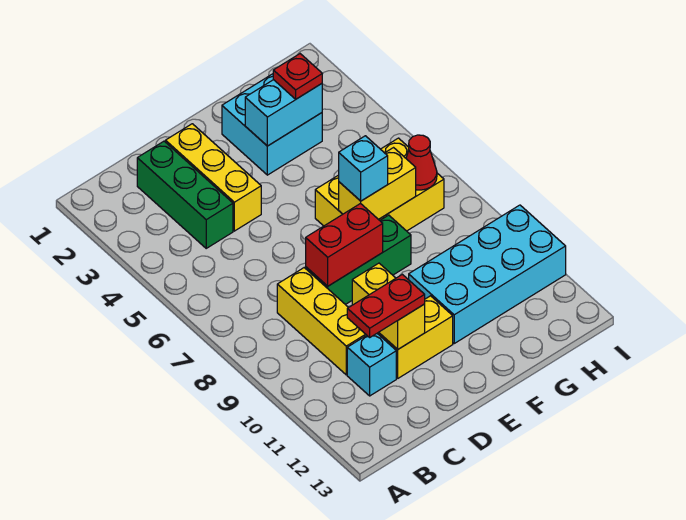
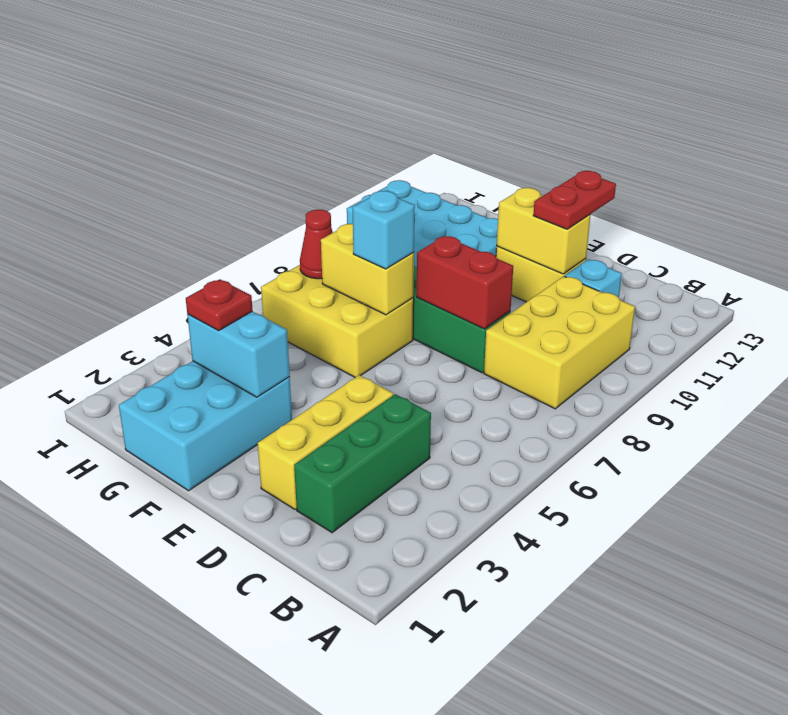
yellow 1x3 brick [277,268,366,375] -> yellow 2x3 brick [484,276,635,409]
red 1x2 plate [347,274,425,337] -> red 1x2 plate turned to [533,171,616,229]
yellow 1x2 brick [352,263,425,349] -> yellow 1x2 brick turned to [497,188,591,274]
cyan 2x2 brick [222,74,322,175] -> cyan 2x3 brick [119,361,292,491]

